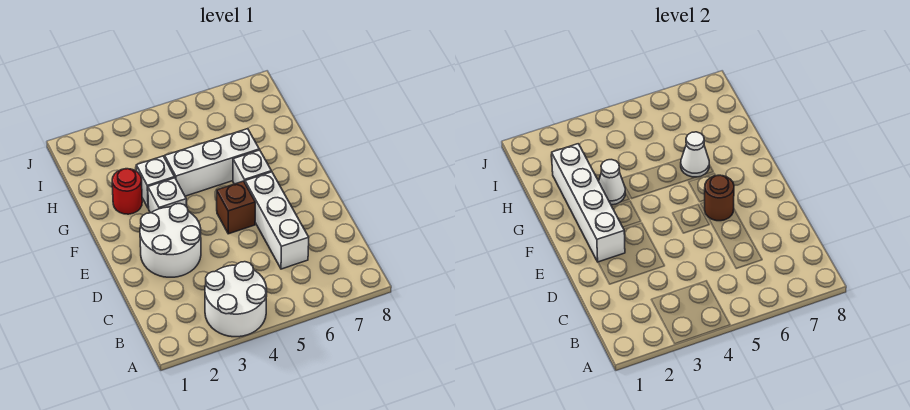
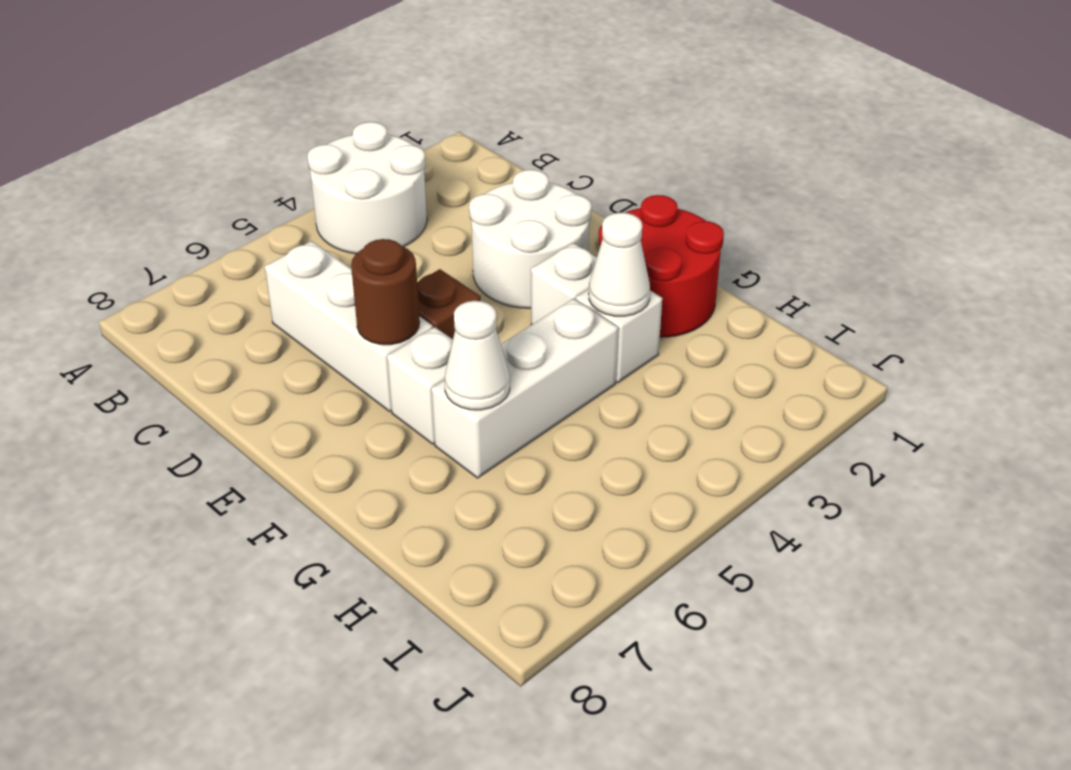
white 1x4 brick [551,144,625,262] -> none
red 1x1 round brick [112,169,142,214] -> red 2x2 round brick [598,195,724,337]

